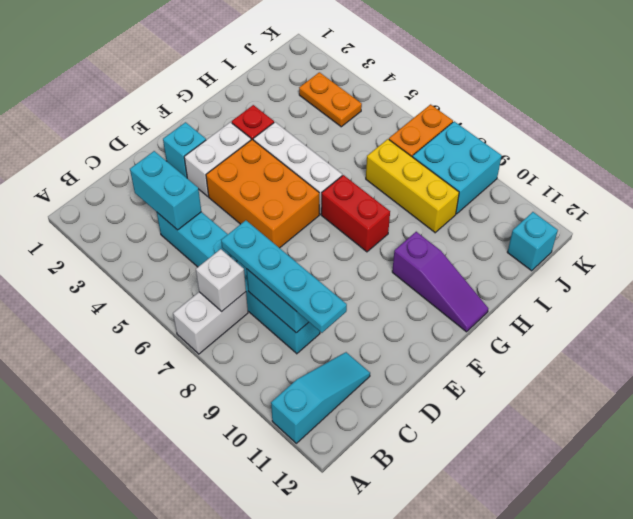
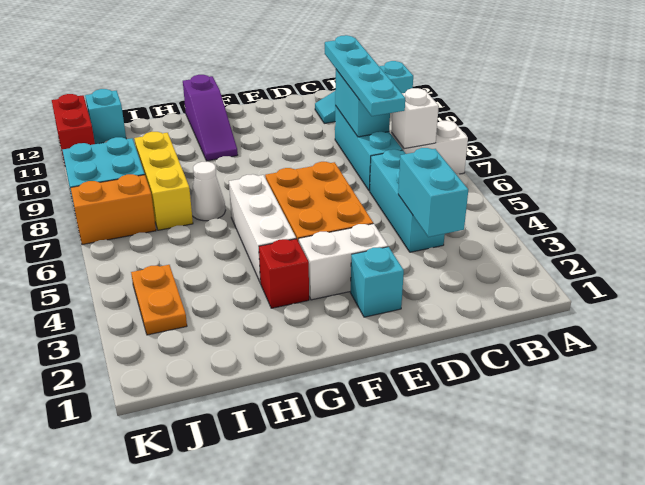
red 1x2 brick [321,175,390,252] -> red 1x2 brick moved to [52,94,95,164]
purple 1x3 slope [392,232,488,332] -> purple 1x3 slope turned to [183,75,238,161]
none -> white 1x1 cone [191,162,226,221]

